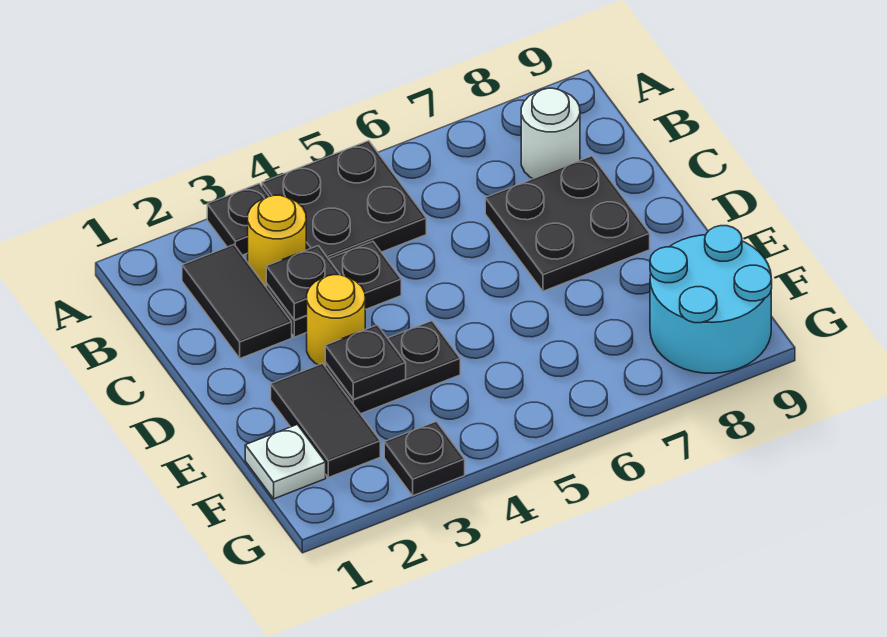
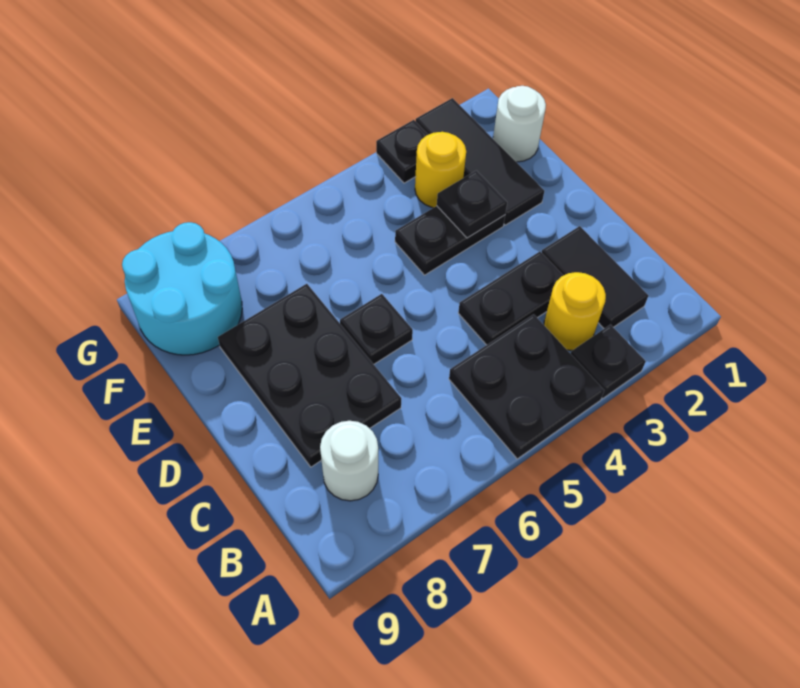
black 1x1 plate [266,246,340,320] -> black 1x1 plate moved to [340,294,413,364]
black 2x2 plate [485,156,650,291] -> black 2x3 plate [218,284,401,467]
yellow 1x1 round brick [307,275,365,366] -> yellow 1x1 round brick moved to [415,132,466,208]
black 1x2 tile [271,363,380,477] -> black 1x3 tile [416,98,544,225]
white 1x1 plate [245,425,326,499] -> white 1x1 round brick [493,86,546,162]

